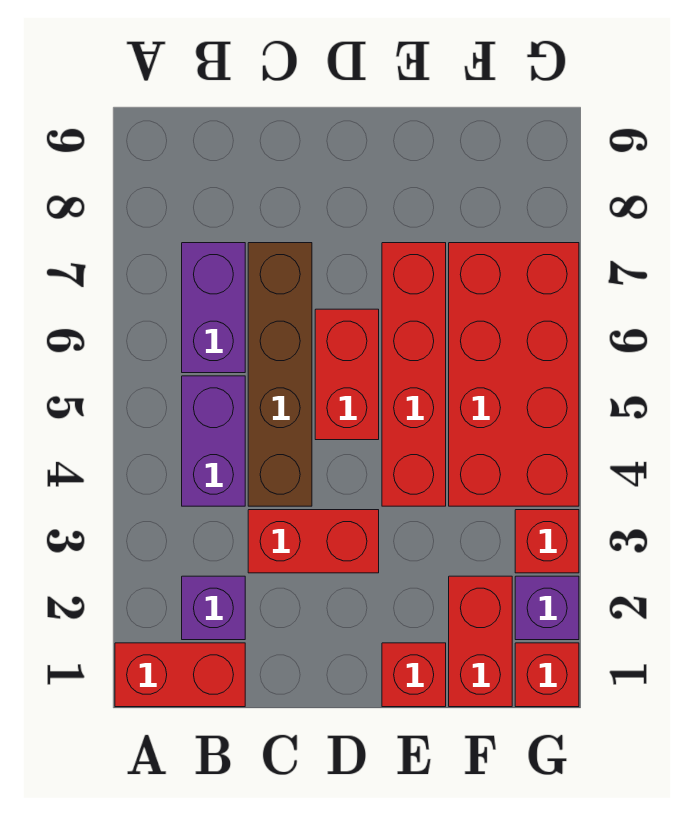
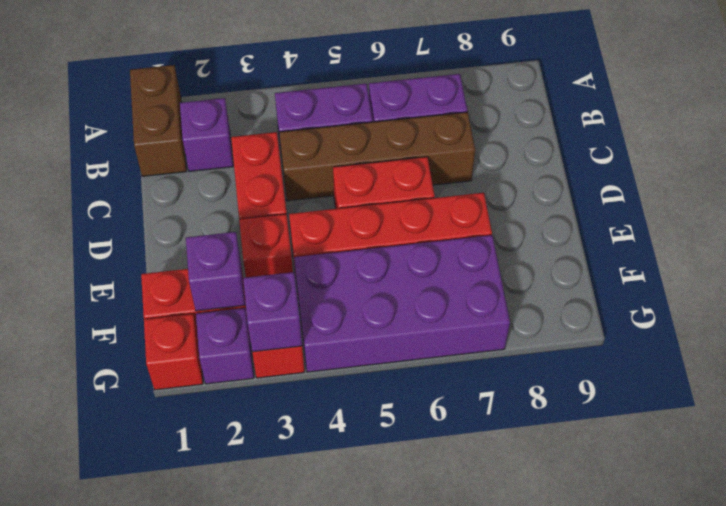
red 1x2 brick [115,643,245,707] -> brown 1x2 brick [130,65,187,176]
red 1x1 brick [382,643,446,707] -> red 1x1 brick moved to [239,214,293,277]
none -> purple 1x1 brick [186,232,245,311]
red 2x4 brick [449,243,579,506] -> purple 2x4 brick [294,235,510,372]
none -> purple 1x1 brick [243,272,302,352]

